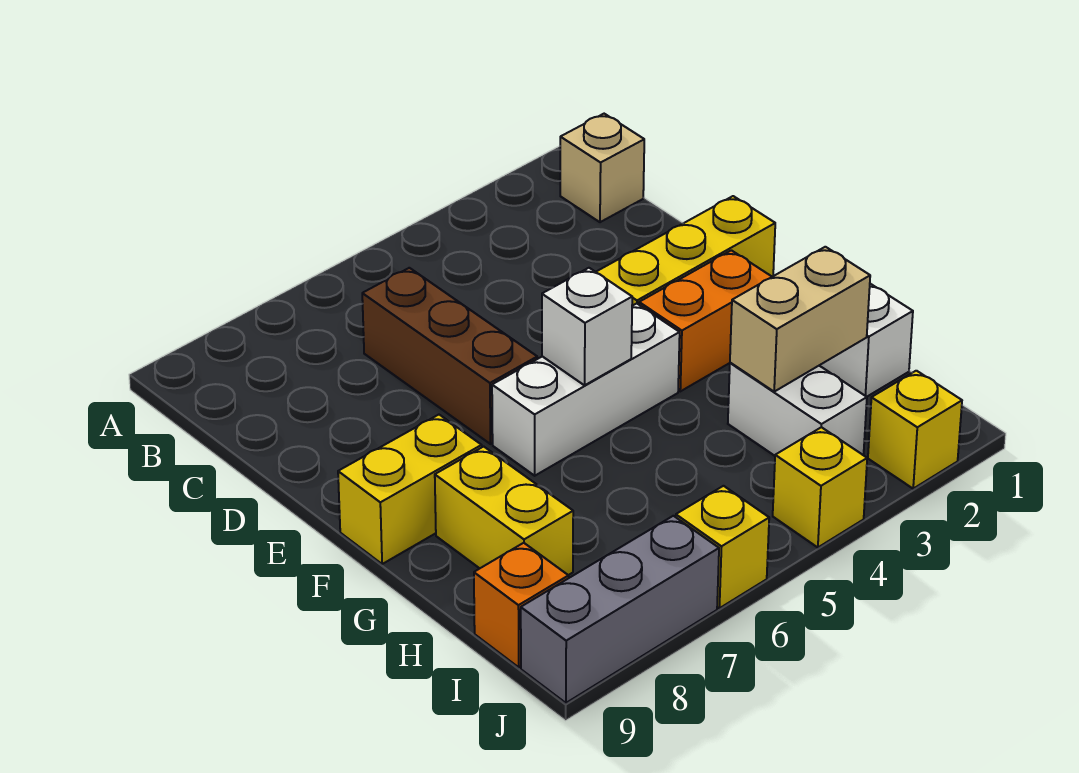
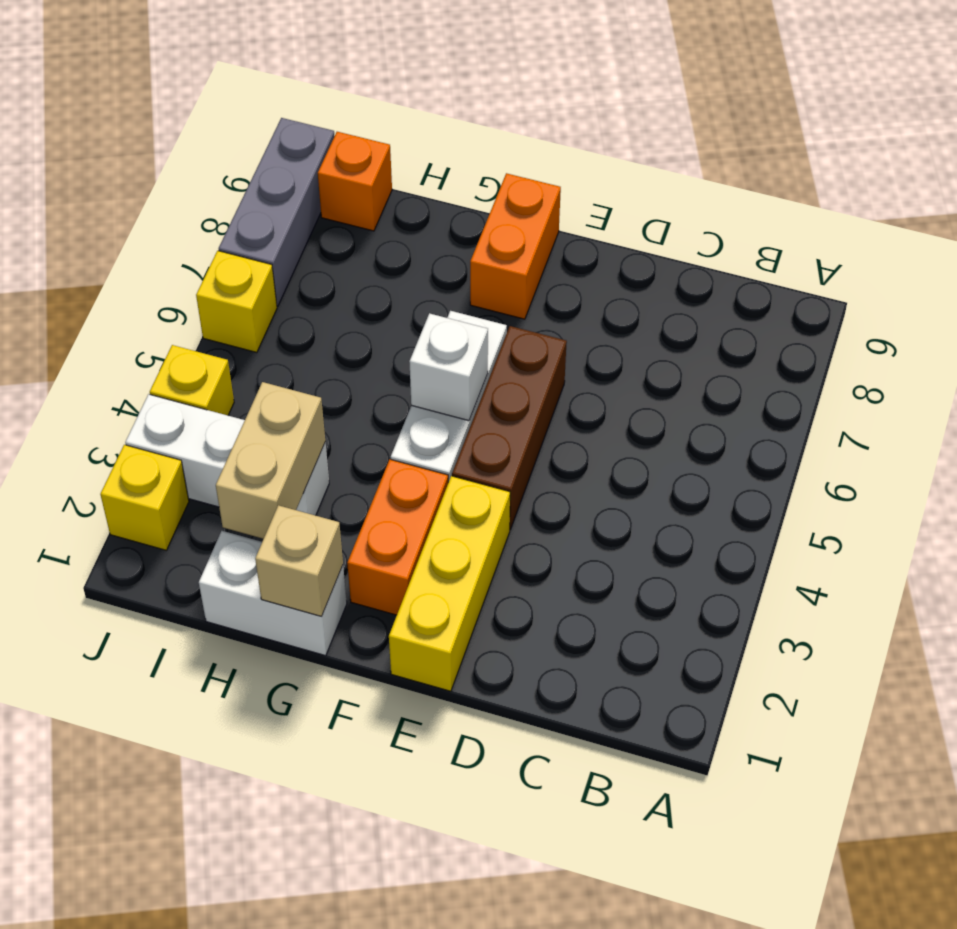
tan 1x1 brick [560,114,644,222] -> tan 1x1 brick moved to [255,505,343,616]
brown 1x3 brick [362,268,537,444] -> brown 1x3 brick turned to [452,326,567,530]
yellow 1x2 brick [338,415,482,564] -> orange 1x2 brick [470,173,561,319]
yellow 1x2 brick [435,447,573,575] -> none
white 1x2 brick [728,363,867,456] -> white 1x3 brick [125,394,329,516]

